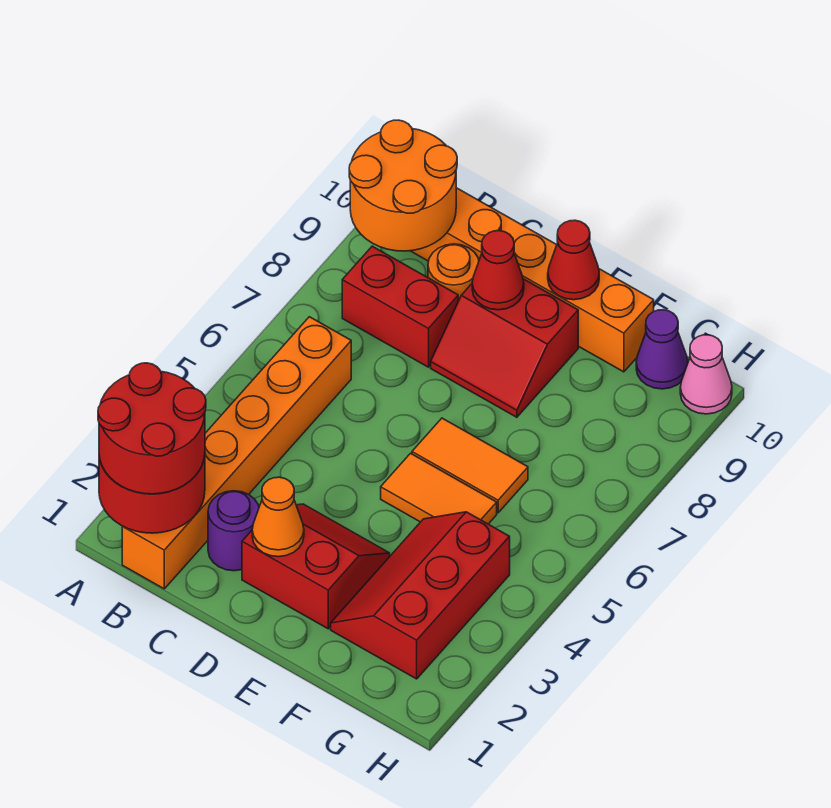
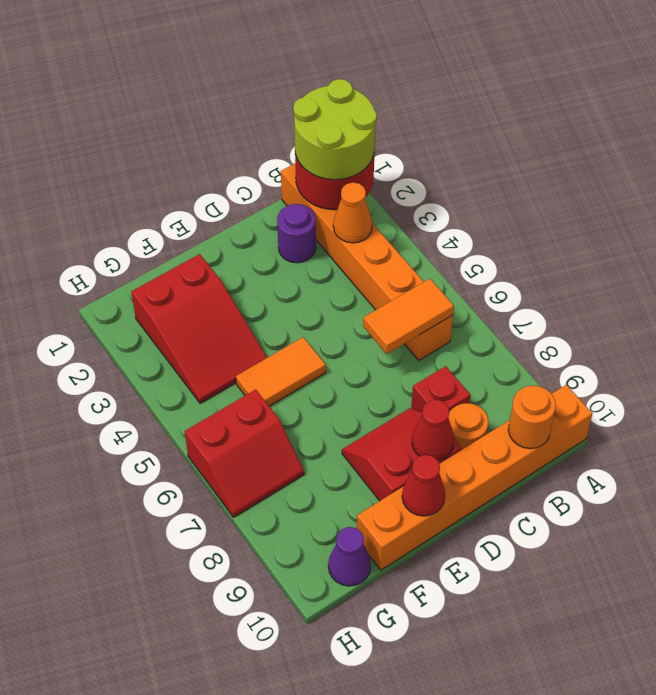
red 2x2 round brick [98,363,206,494] -> lime 2x2 round brick [293,79,377,180]
orange 2x2 round brick [349,120,457,251] -> orange 1x1 round brick [508,386,556,449]
red 1x2 brick [342,246,458,367] -> red 1x1 brick [411,366,470,412]
red 2x2 slope [242,504,390,629] -> red 2x2 slope moved to [185,390,304,517]
orange 1x1 cone [252,477,304,557] -> orange 1x1 cone moved to [333,182,372,243]
orange 1x2 tile [412,418,528,513] -> orange 1x2 tile moved to [363,279,454,354]
red 2x3 slope [331,512,510,679] -> red 2x3 slope turned to [131,254,267,403]
pink 1x1 cone [680,335,732,414] -> none

